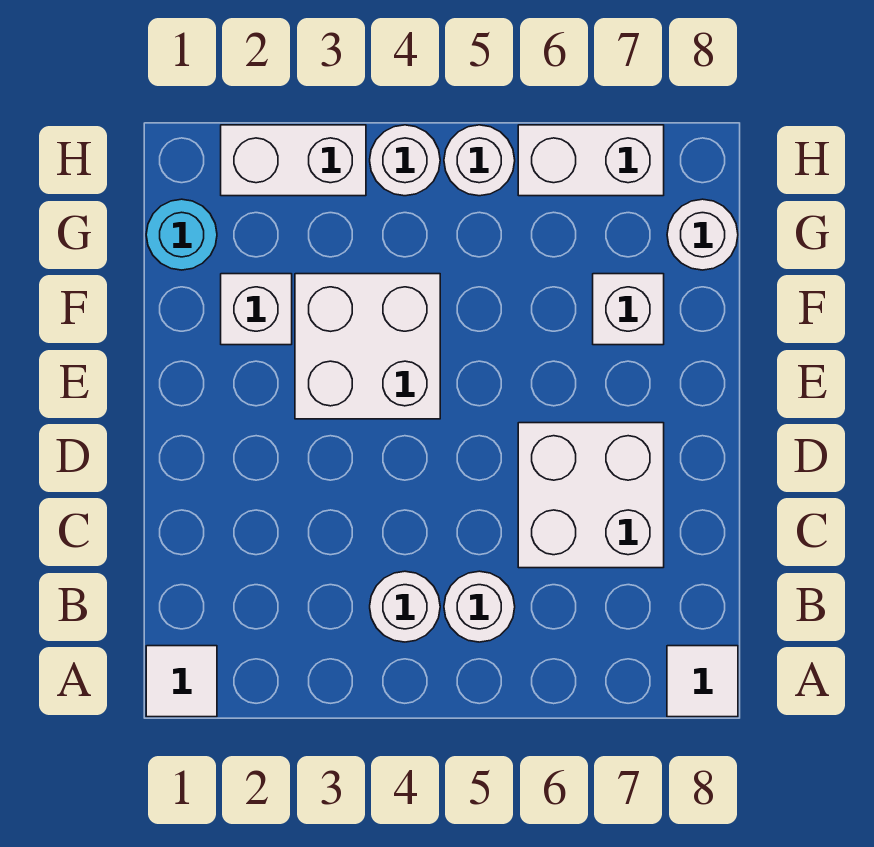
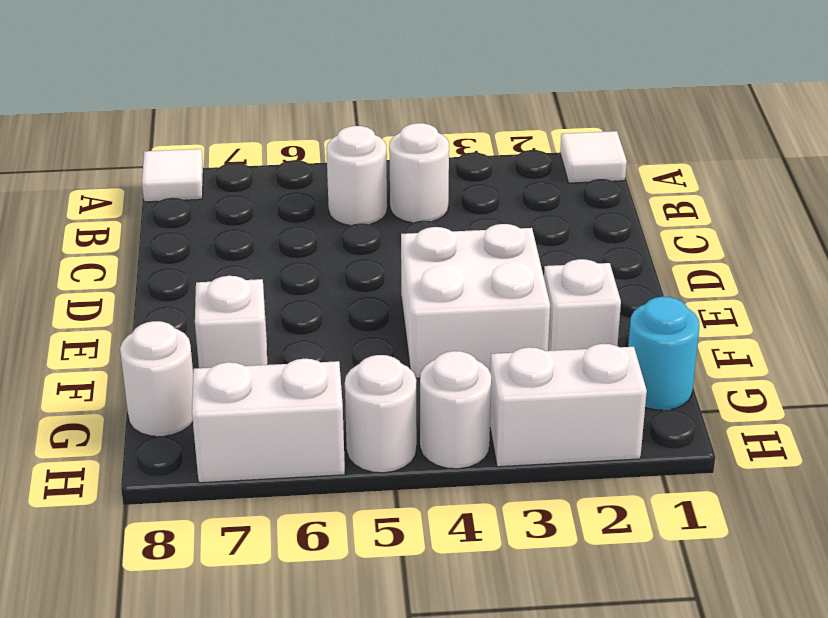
white 2x2 brick [518,423,664,568] -> none

